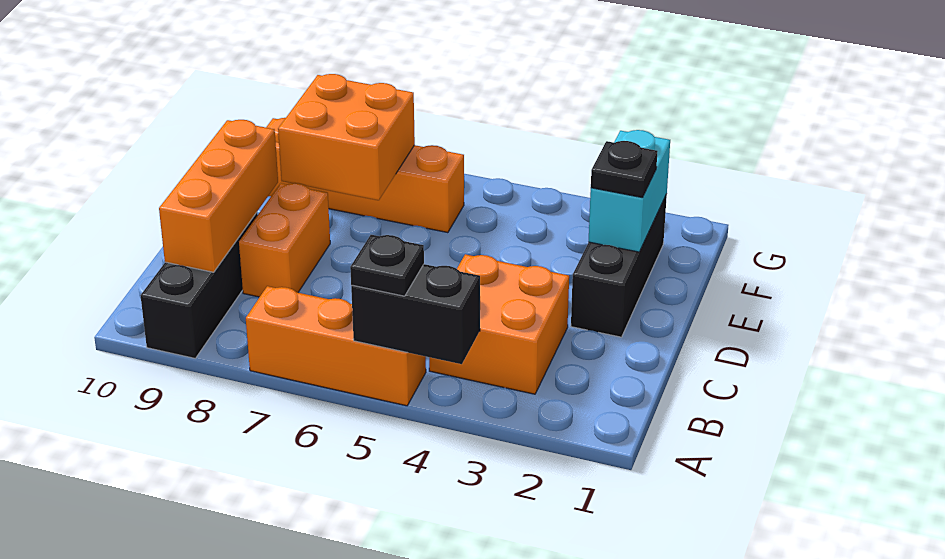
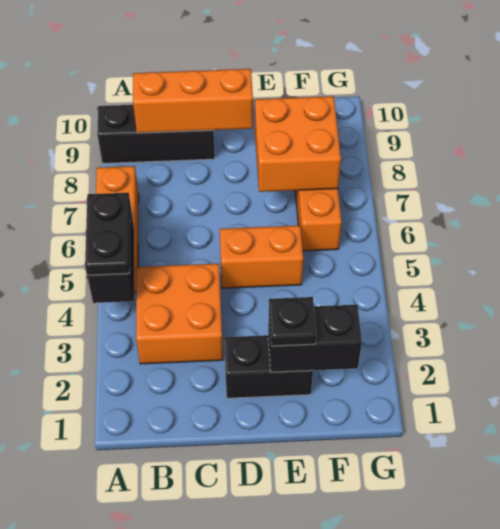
black 1x1 plate [350,235,424,296] -> black 1x2 plate [85,193,130,275]
orange 1x2 brick [239,183,330,297] -> orange 1x2 brick moved to [220,226,303,288]
black 1x3 brick [571,194,667,337] -> black 1x2 brick [224,335,313,398]
cyan 1x2 brick [589,130,670,252] -> black 1x2 brick [268,305,362,372]

